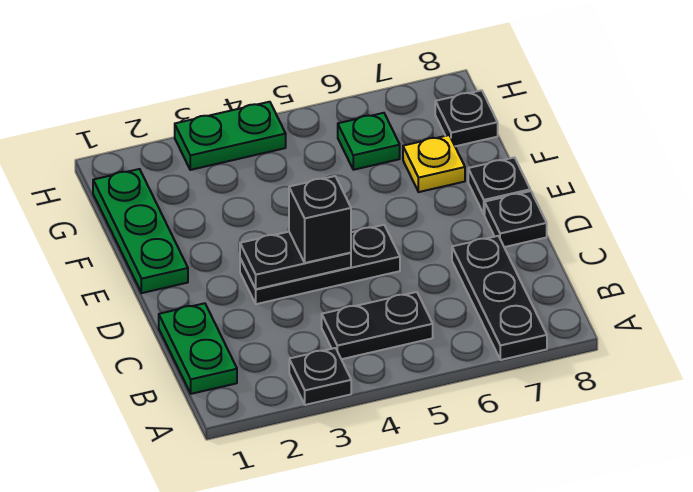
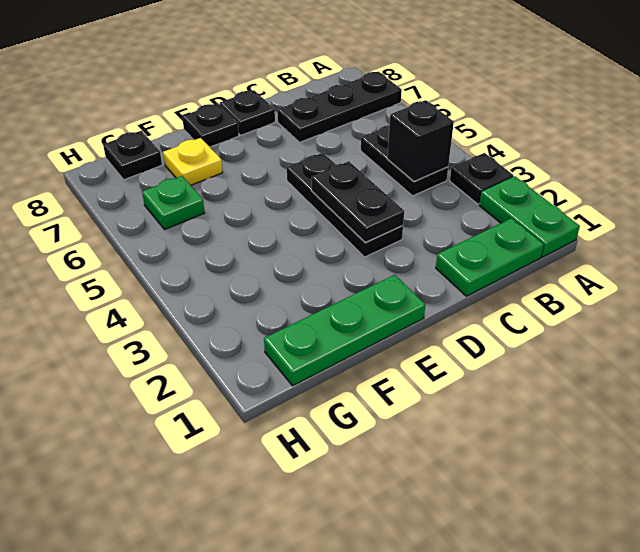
black 1x1 brick [289,176,351,263] -> black 1x1 brick moved to [387,100,454,182]
green 1x2 plate [175,102,286,170] -> green 1x2 plate moved to [479,176,580,257]

